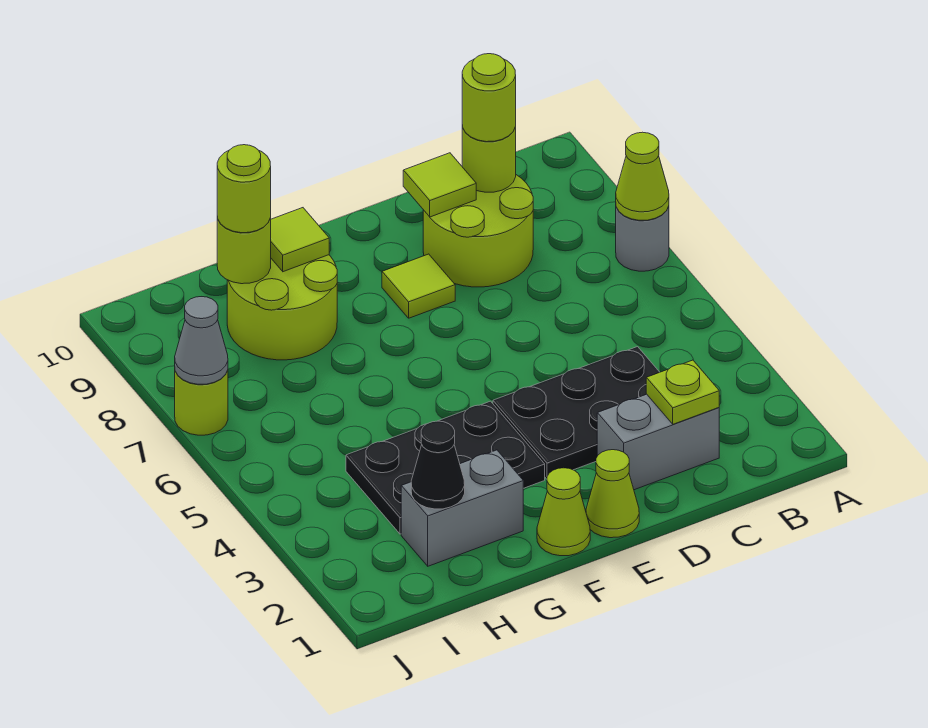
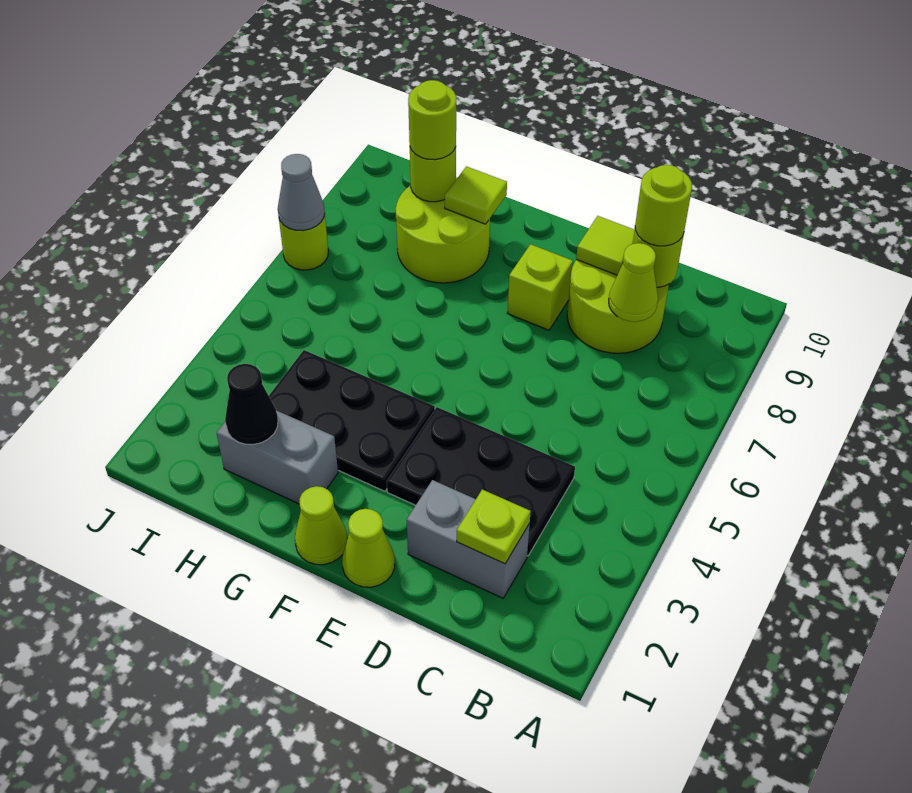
grey 1x1 round brick [616,206,669,271] -> none
lime 1x1 cone [616,132,669,220] -> lime 1x1 cone moved to [609,243,658,322]
lime 1x1 tile [382,254,455,318] -> lime 1x1 brick [508,244,573,330]

